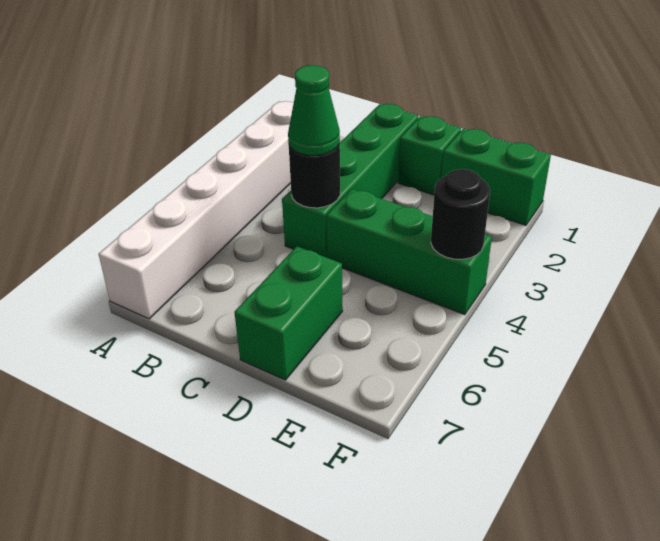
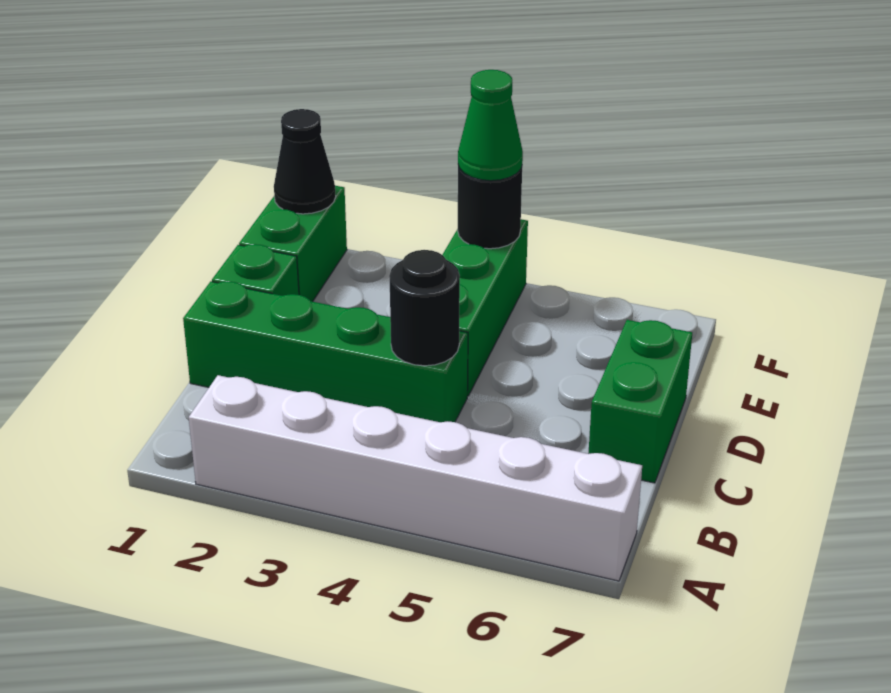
green 1x1 cone [288,65,340,156] -> green 1x1 cone moved to [458,70,523,181]
green 1x2 brick [234,246,343,380] -> green 1x2 brick turned to [588,320,692,483]
none -> black 1x1 cone [274,109,336,214]

